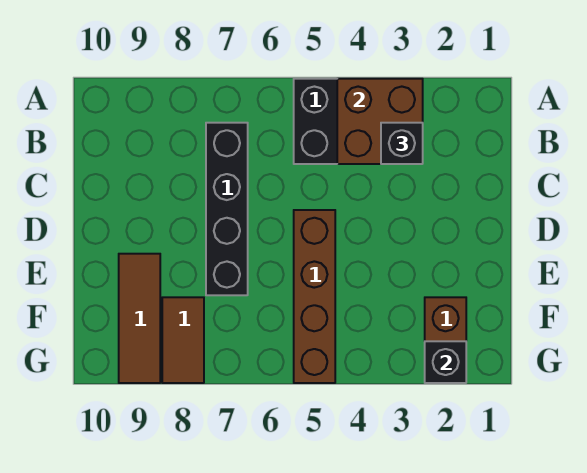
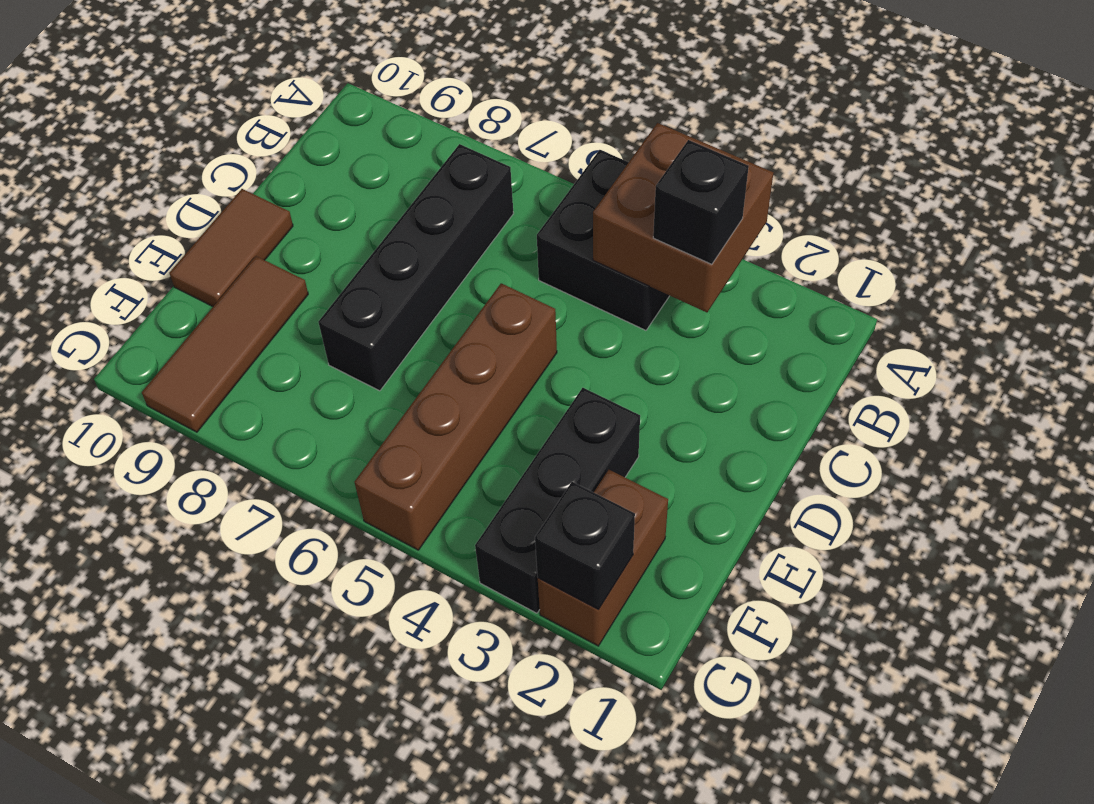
none -> black 1x3 brick [475,388,640,613]
brown 1x2 tile [162,297,204,383] -> brown 1x2 tile moved to [169,189,293,307]

